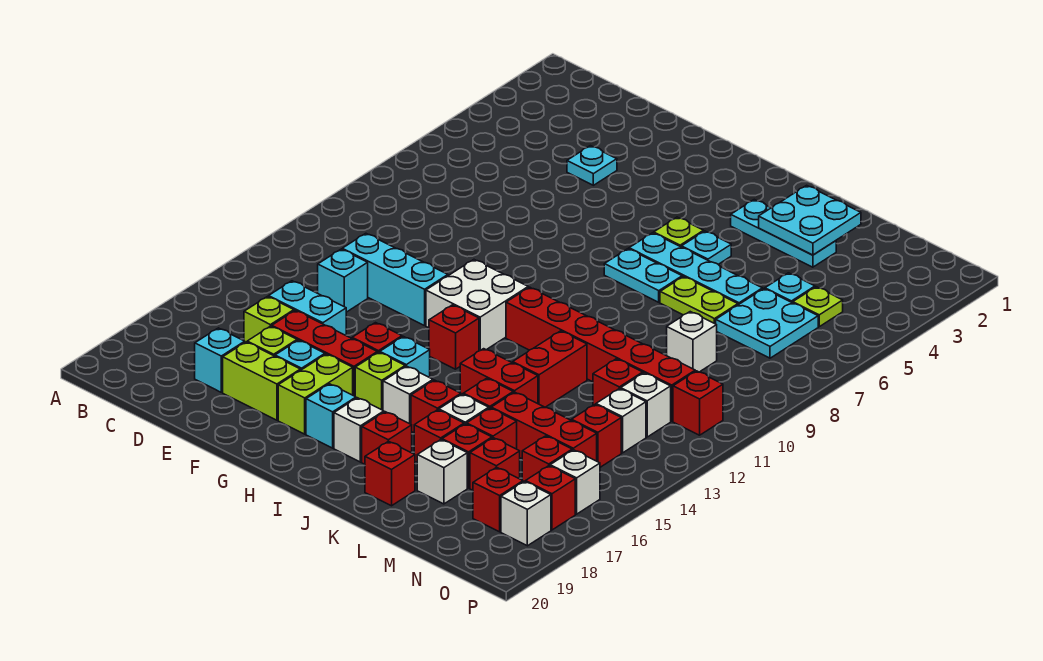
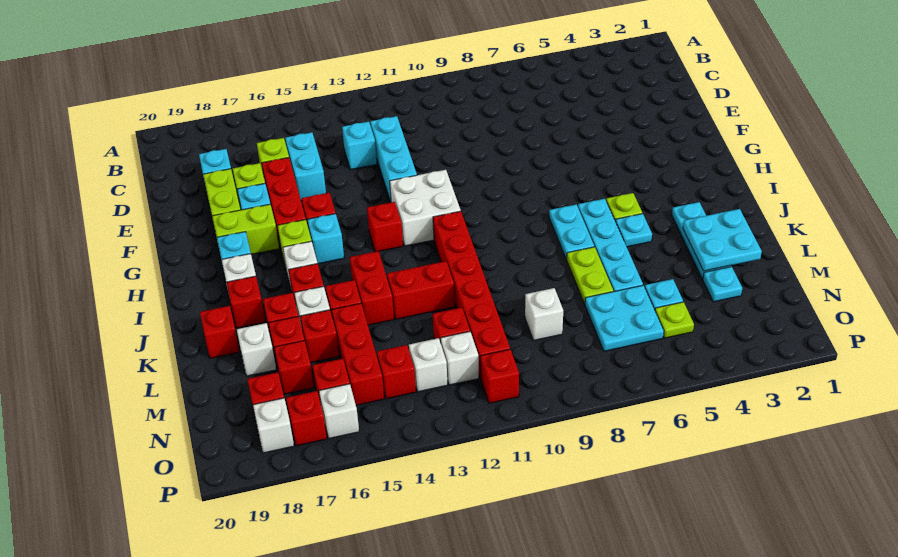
cyan 1x1 plate [567,146,617,185] -> cyan 1x1 plate moved to [703,267,742,302]

